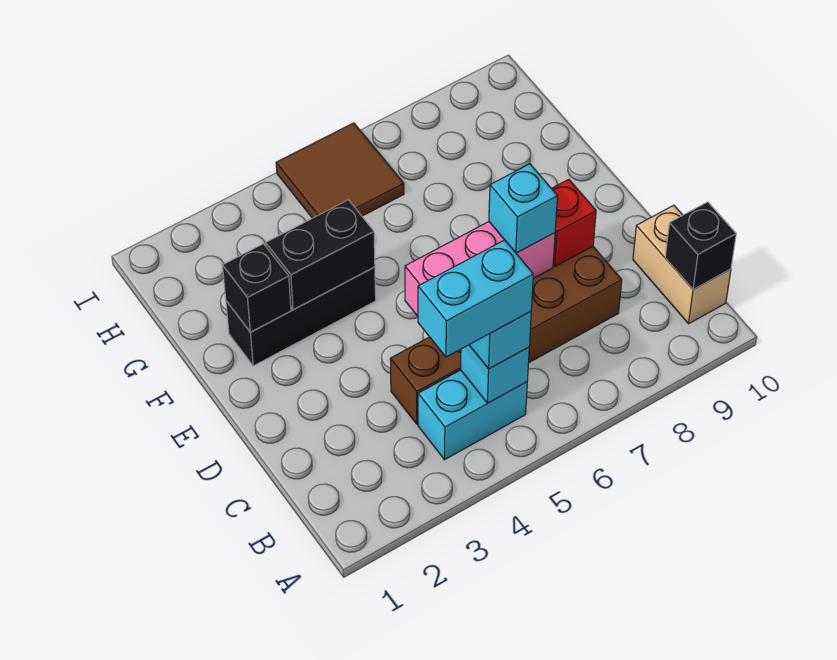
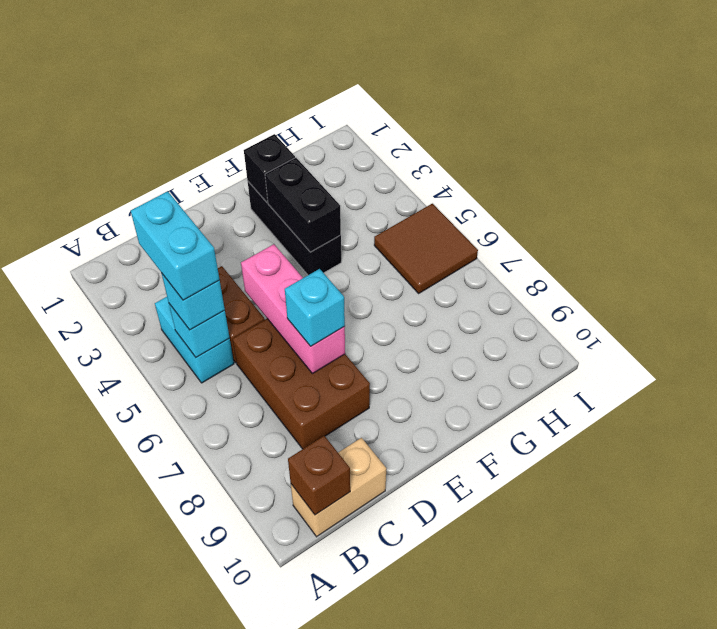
black 1x1 brick [665,202,736,290] -> brown 1x1 brick [288,436,350,515]
red 1x1 brick [551,179,596,266] -> none

